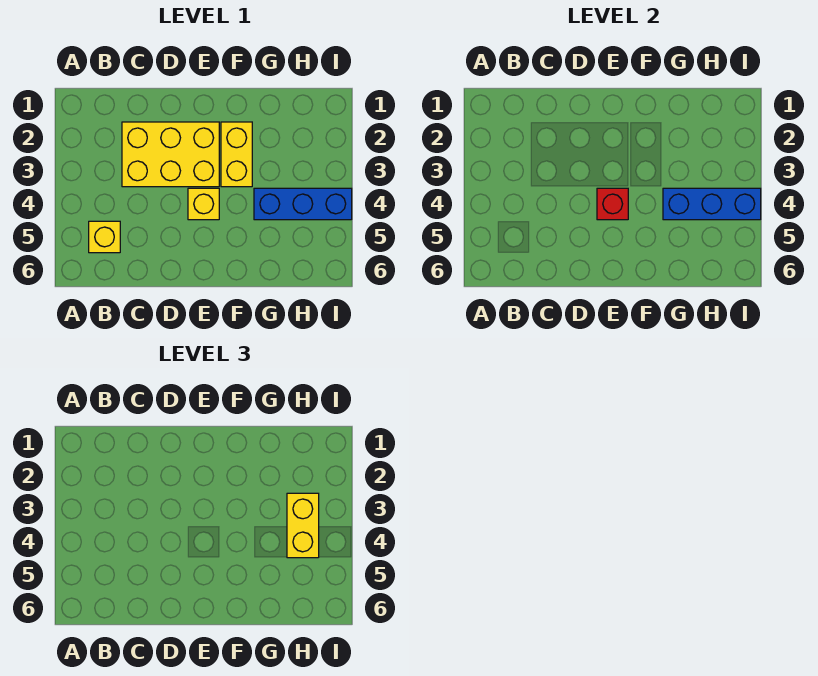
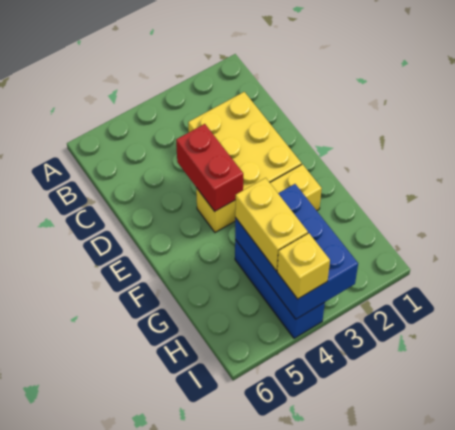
yellow 1x1 brick [89,221,120,253] -> yellow 1x1 brick moved to [277,233,330,299]
red 1x1 brick [597,188,628,220] -> red 1x2 brick [176,124,243,211]
blue 1x3 brick [663,188,761,220] -> blue 2x3 brick [235,184,358,319]
yellow 1x2 brick [287,493,319,558] -> yellow 1x2 brick turned to [235,178,308,271]

